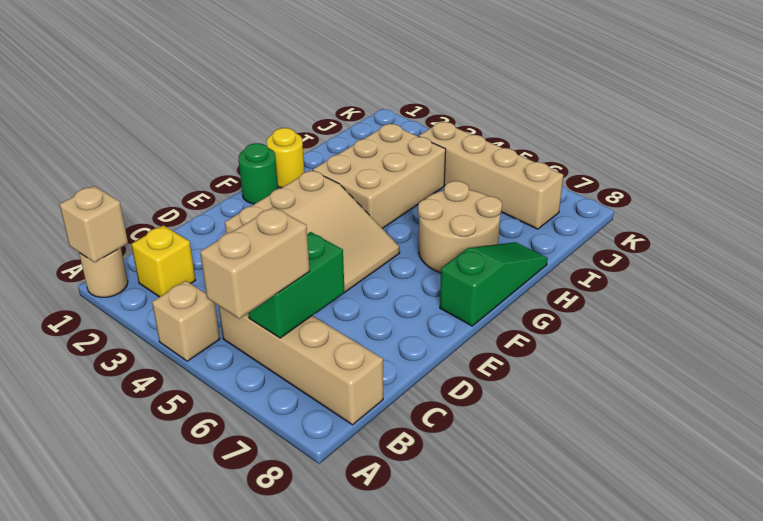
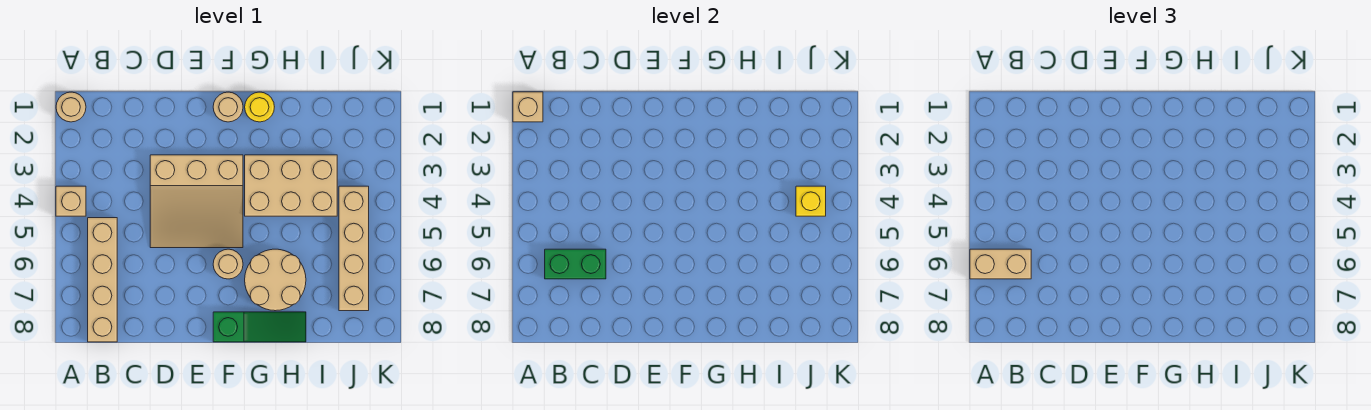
yellow 1x1 brick [131,225,195,297] -> yellow 1x1 brick moved to [796,186,826,216]
green 1x1 round brick [238,143,278,204] -> tan 1x1 round brick [213,92,243,122]
none -> tan 1x1 round brick [213,249,243,279]

